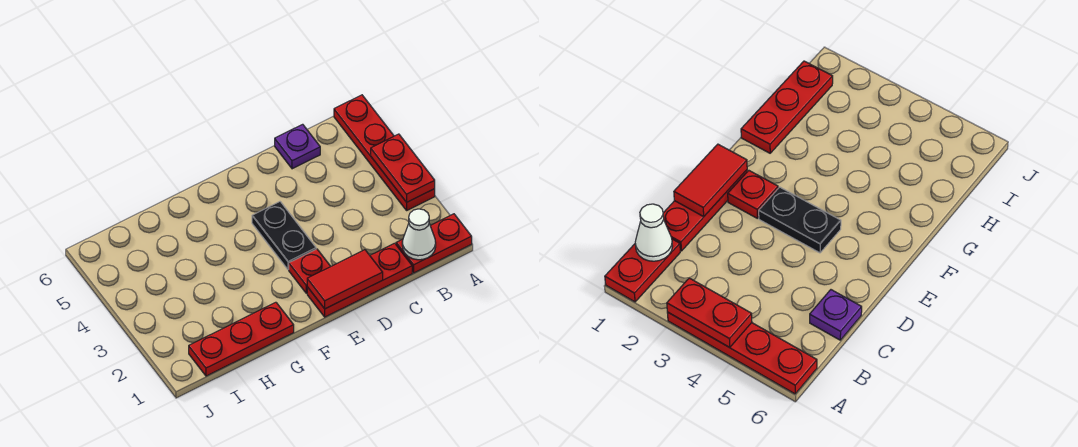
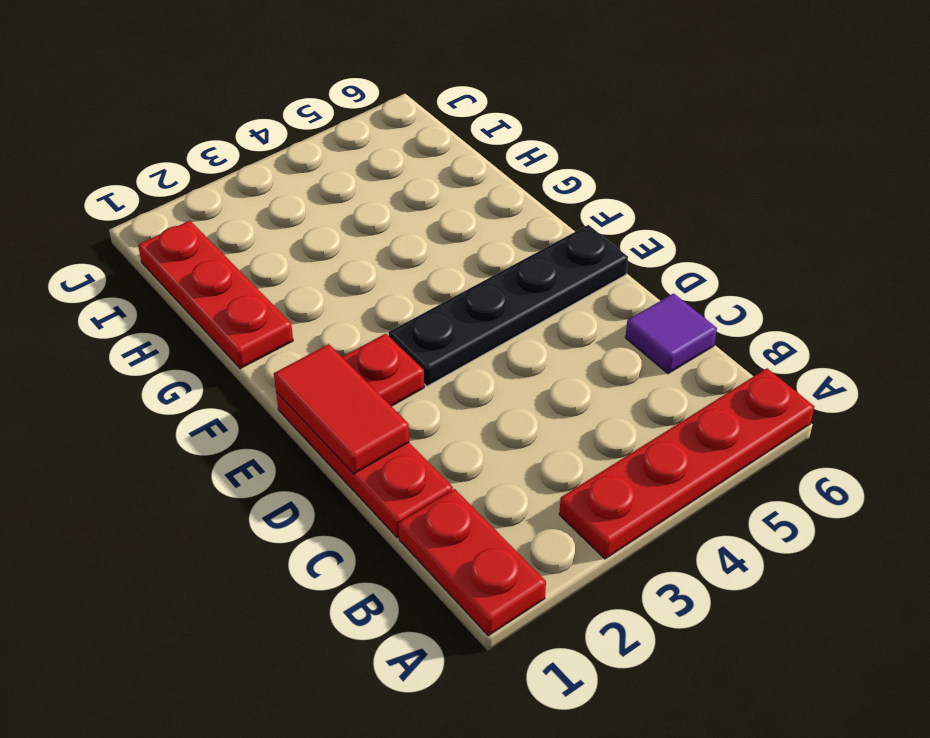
red 1x2 plate [371,134,435,202] -> none
white 1x1 cone [402,209,436,260] -> none
purple 1x1 plate [275,124,320,169] -> purple 1x1 tile [625,293,717,374]
black 1x2 plate [252,202,316,270] -> black 1x4 plate [388,225,628,386]

